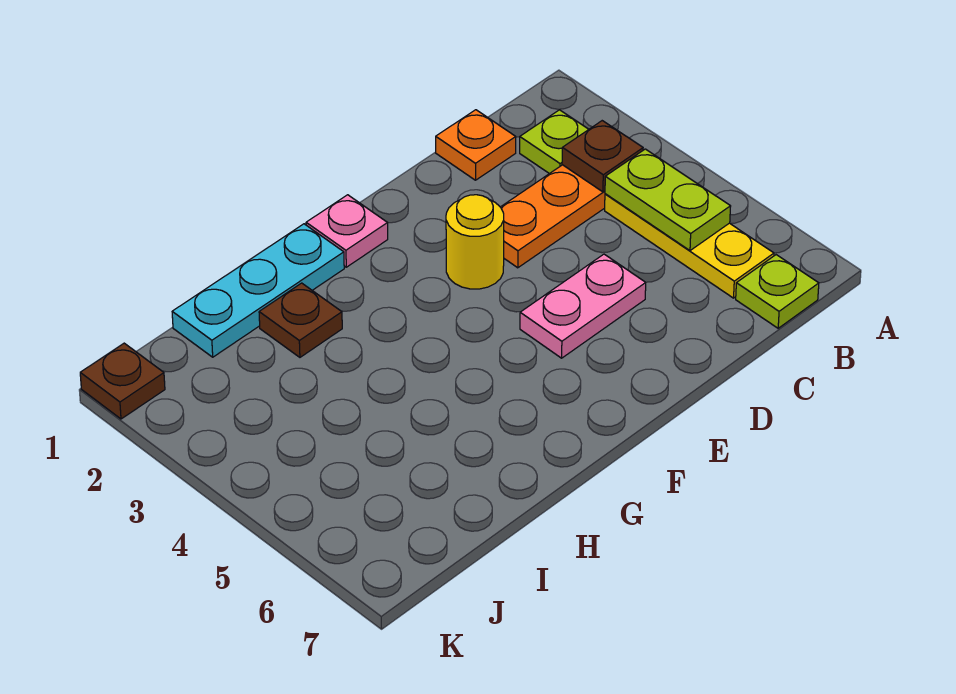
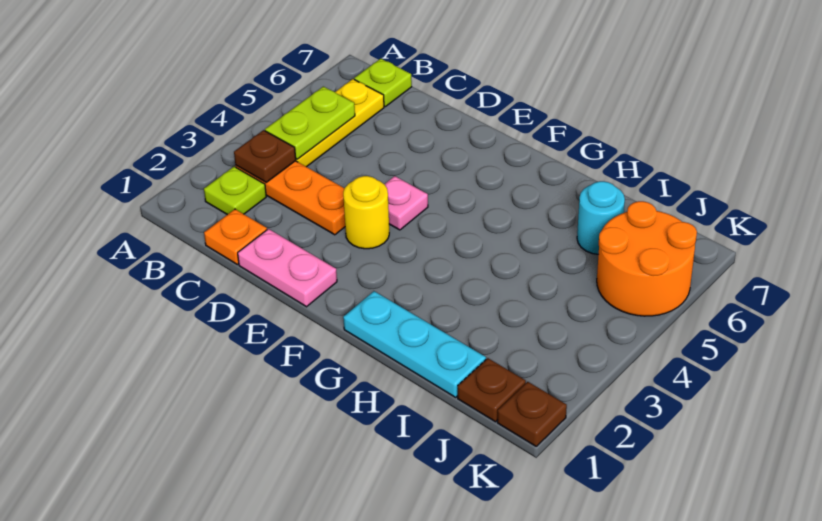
pink 1x2 plate [520,254,646,358] -> pink 1x2 plate moved to [238,229,337,307]
pink 1x1 plate [306,195,388,267] -> pink 1x1 plate moved to [384,176,428,230]
brown 1x1 plate [259,283,342,357] -> brown 1x1 plate moved to [458,358,526,422]
none -> cyan 1x1 round brick [577,181,625,254]
none -> orange 2x2 round brick [597,201,697,316]

